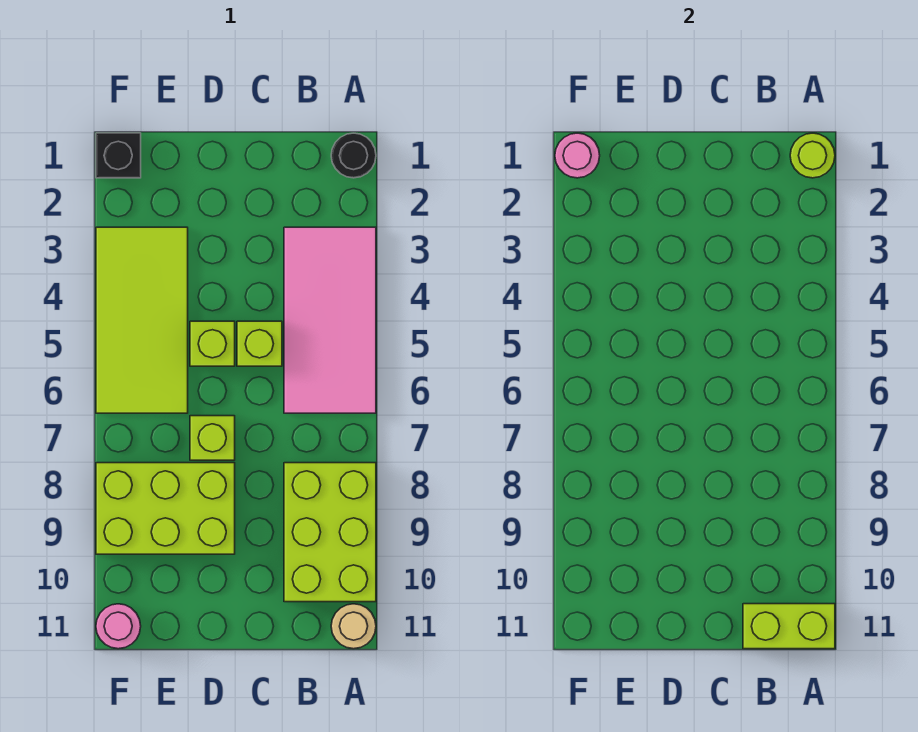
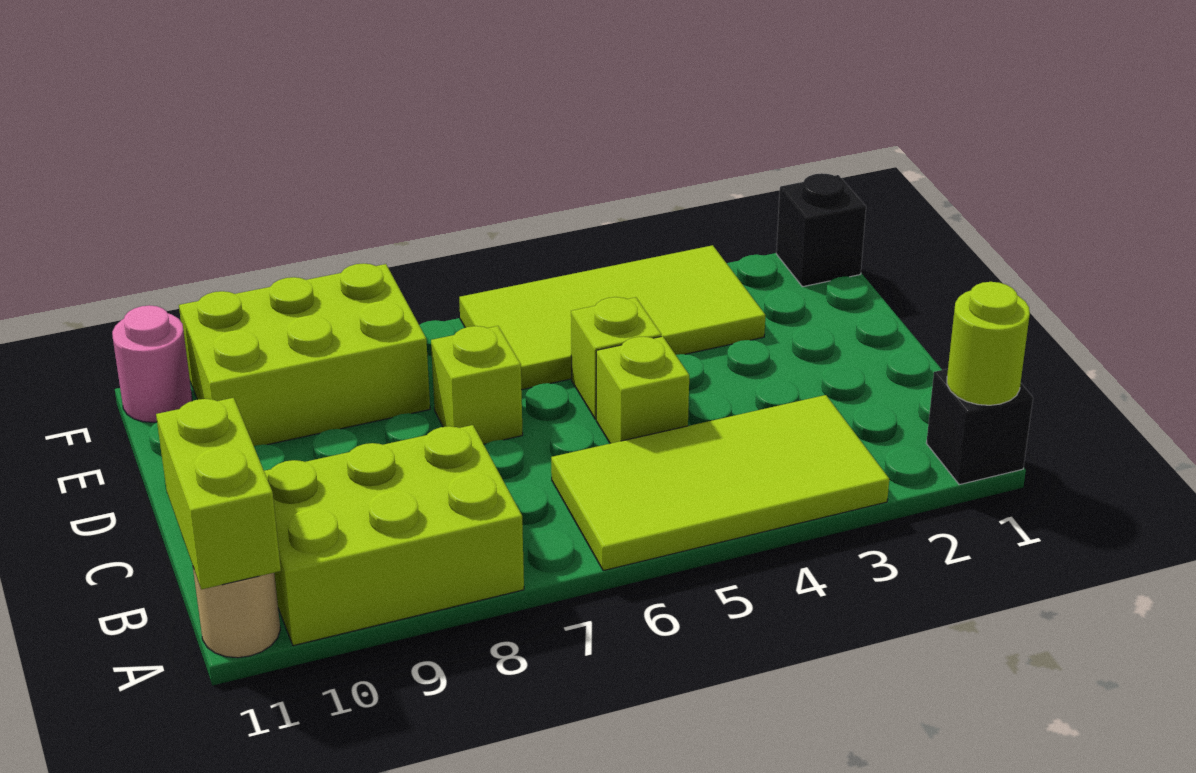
black 1x1 round brick [331,133,376,178] -> black 1x1 brick [926,369,1033,485]
pink 2x4 tile [284,227,376,413] -> lime 2x4 tile [551,395,889,571]
lime 2x3 brick [96,463,235,554] -> lime 2x3 brick turned to [179,263,430,446]
pink 1x1 round brick [555,133,600,178] -> none

